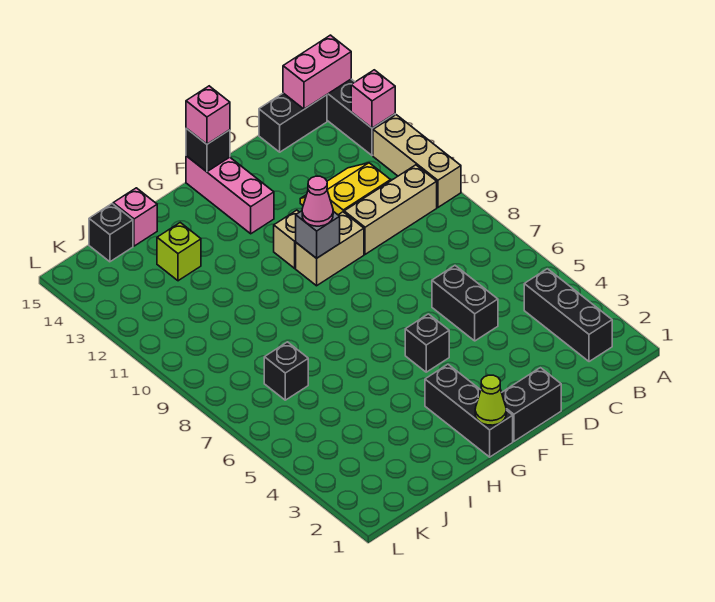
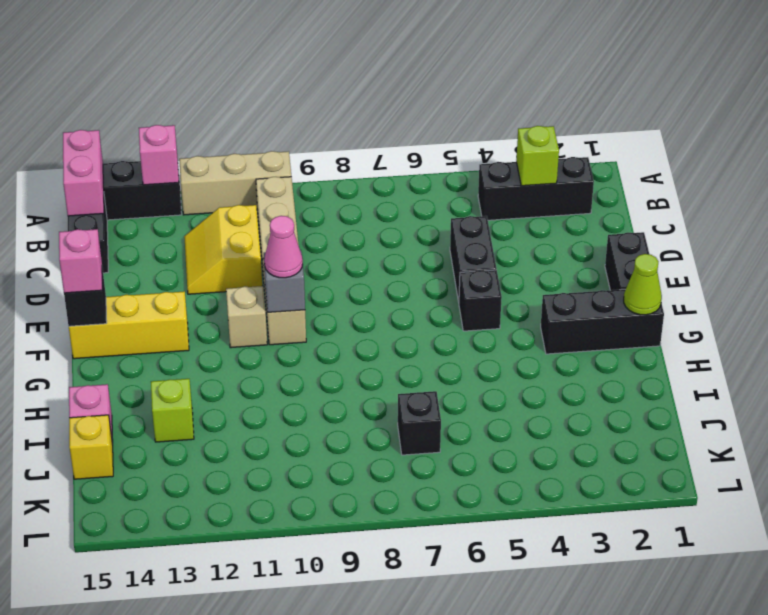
none -> lime 1x1 brick [516,126,559,186]
black 1x2 brick [432,266,498,341] -> black 1x2 brick turned to [450,216,497,302]
pink 1x3 brick [186,156,274,234] -> yellow 1x3 brick [69,291,189,359]
black 1x1 brick [89,204,133,262] -> yellow 1x1 brick [69,415,113,479]

